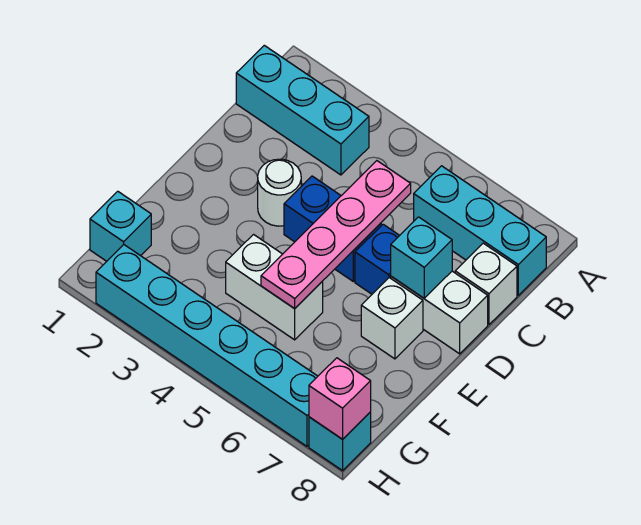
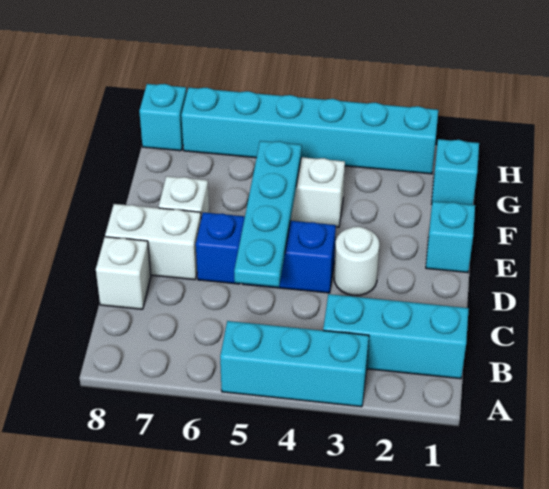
cyan 1x3 brick [414,166,546,295] -> cyan 1x3 brick moved to [220,321,369,407]
pink 1x4 plate [261,161,411,309] -> cyan 1x4 plate [234,141,302,287]
cyan 1x1 brick [391,217,452,298] -> cyan 1x1 brick moved to [426,201,475,273]
pink 1x1 brick [309,358,371,439] -> none

